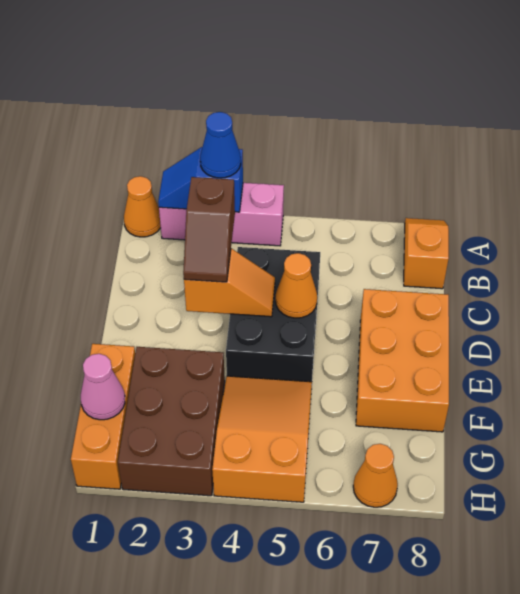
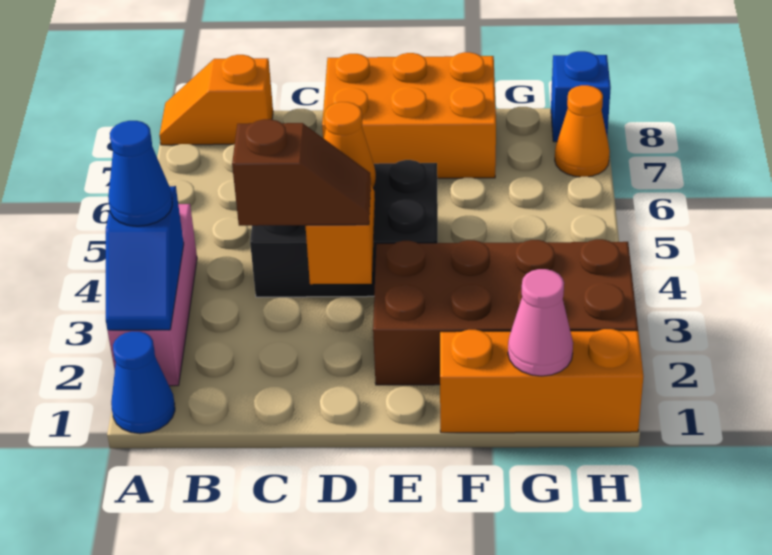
orange 1x1 cone [124,176,161,237] -> blue 1x1 cone [111,331,175,434]
brown 2x3 brick [118,347,225,496] -> brown 2x4 brick [373,239,638,385]
orange 2x3 slope [212,376,312,502] -> none
none -> blue 1x1 brick [551,51,611,142]

